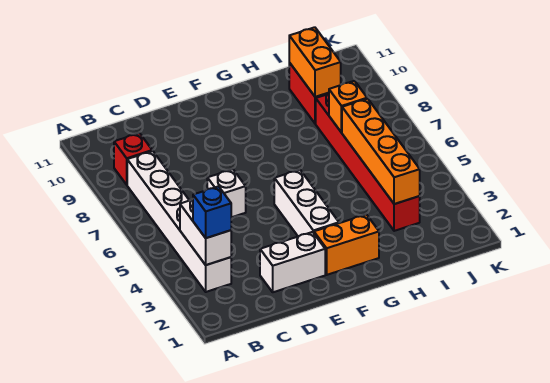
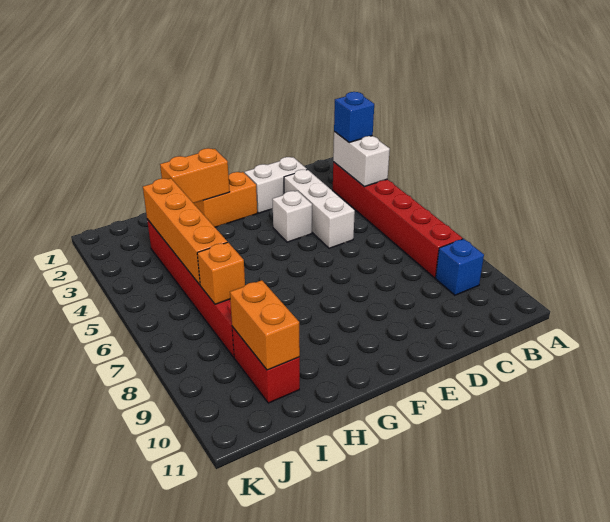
white 1x6 brick [127,151,231,292] -> red 1x6 brick [333,162,463,278]
red 1x1 brick [114,133,152,185] -> blue 1x1 brick [436,239,484,295]
white 1x1 brick [207,169,246,217] -> white 1x1 brick moved to [272,191,312,242]
white 1x3 brick [274,170,339,237] -> white 1x3 brick moved to [284,170,355,248]
none -> orange 1x2 brick [160,148,230,203]

